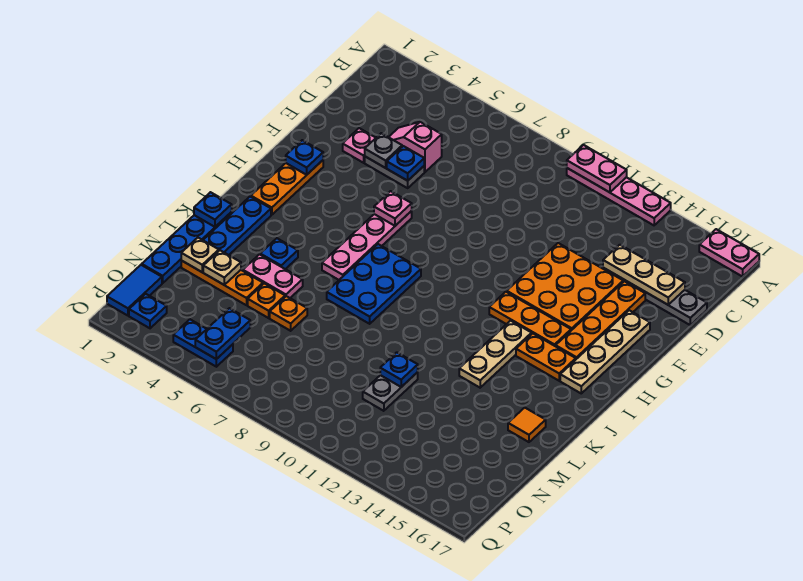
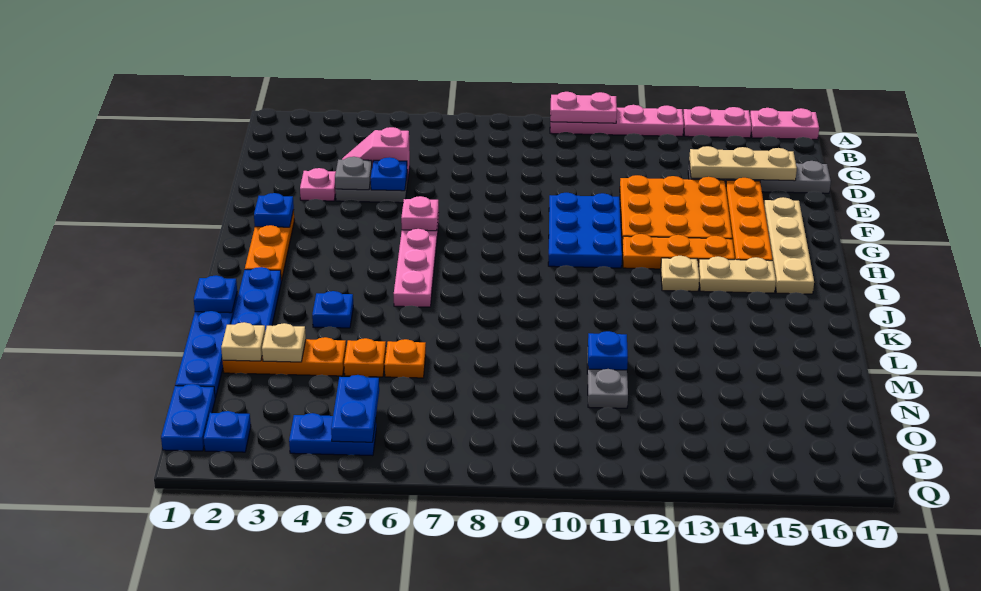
blue 2x3 plate [327,244,421,324] -> blue 2x3 plate moved to [548,193,622,268]
tan 1x3 plate [459,321,532,388] -> tan 1x1 plate [661,256,699,291]
orange 1x2 plate [516,333,576,381] -> tan 1x2 plate [698,256,776,293]
pink 1x2 plate [243,254,303,298] -> pink 1x2 plate moved to [683,106,751,138]
orange 1x1 tile [508,408,546,442] -> none
blue 1x2 tile [107,265,162,316] -> blue 1x2 plate [161,384,215,451]

